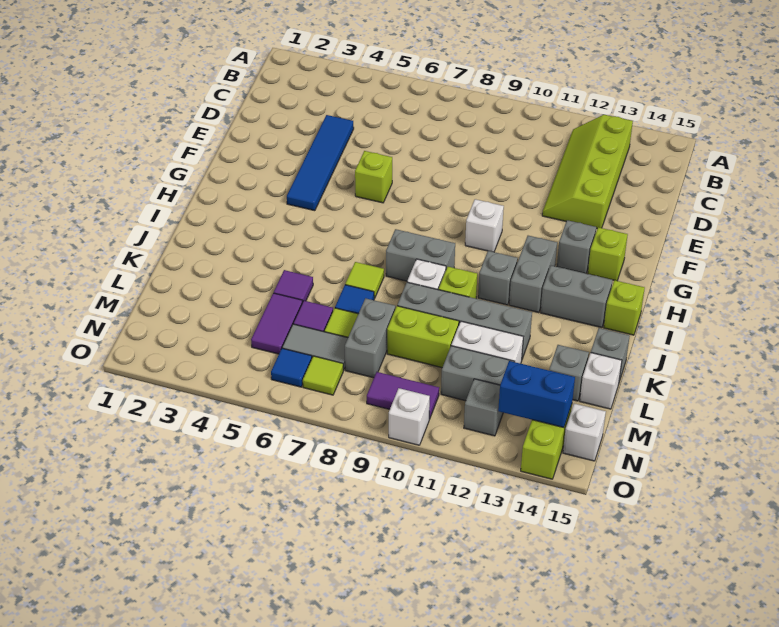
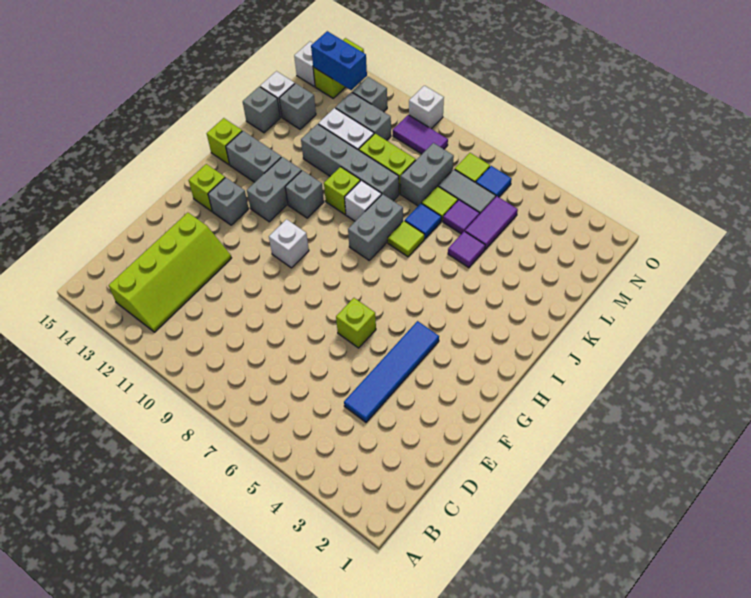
grey 1x2 brick [386,229,455,281] -> grey 1x2 brick turned to [348,194,403,260]

